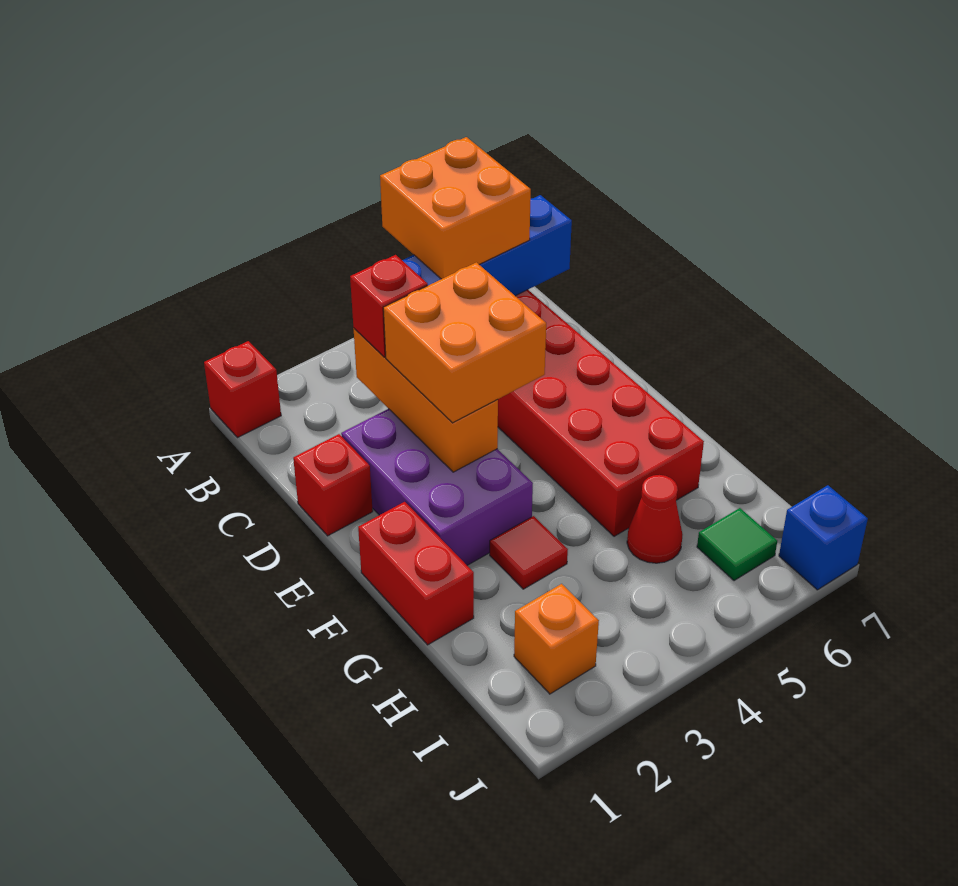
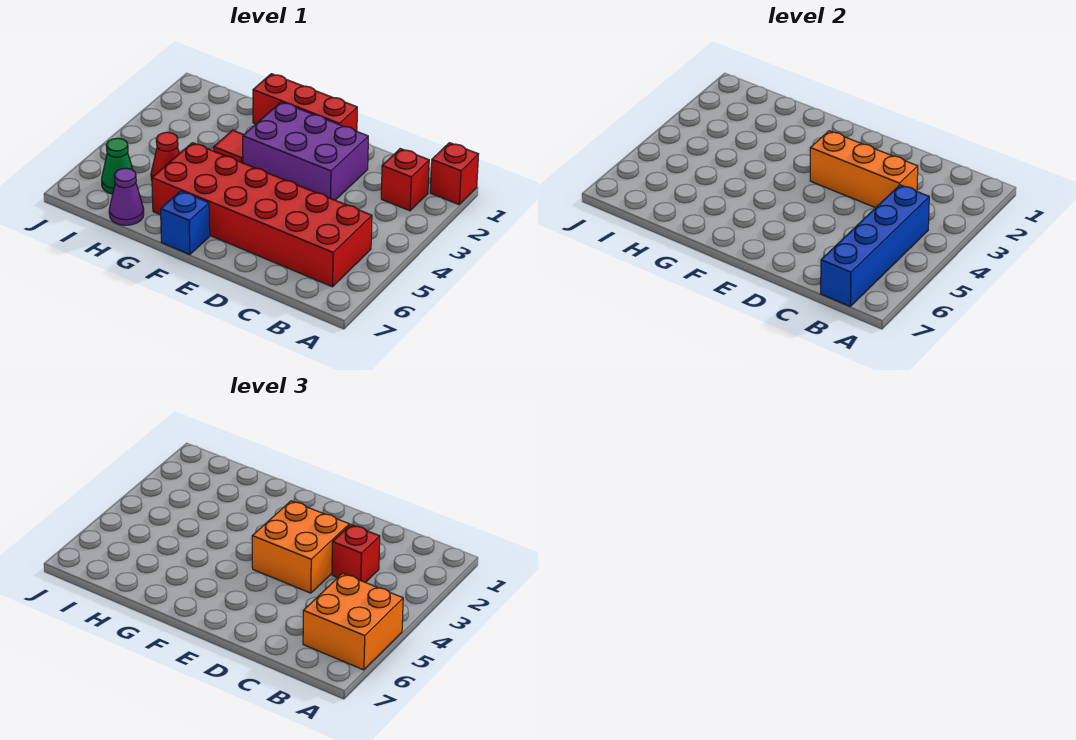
red 1x1 brick [293,434,373,536] -> red 1x1 brick moved to [381,149,429,211]
red 1x2 brick [358,502,474,645] -> red 1x3 brick [253,74,357,131]
none -> purple 1x1 cone [109,168,144,225]
orange 1x1 brick [514,584,599,694] -> none
green 1x1 tile [697,508,777,581] -> green 1x1 cone [102,138,133,194]
blue 1x1 brick [779,485,868,590] -> blue 1x1 brick moved to [161,191,210,255]

